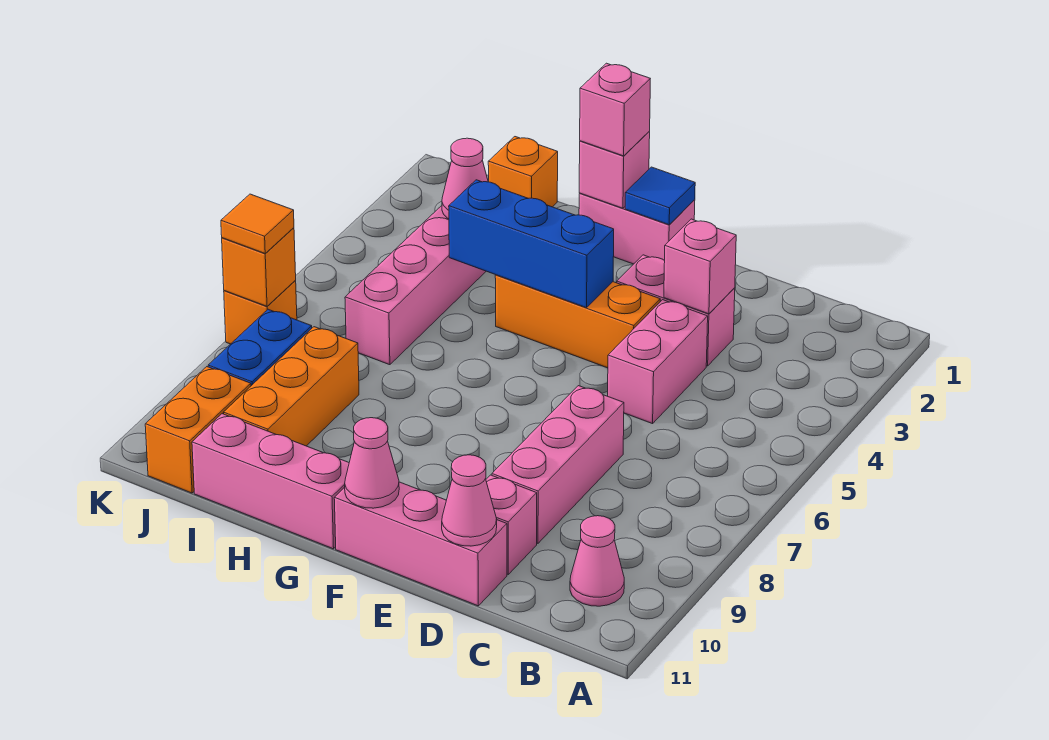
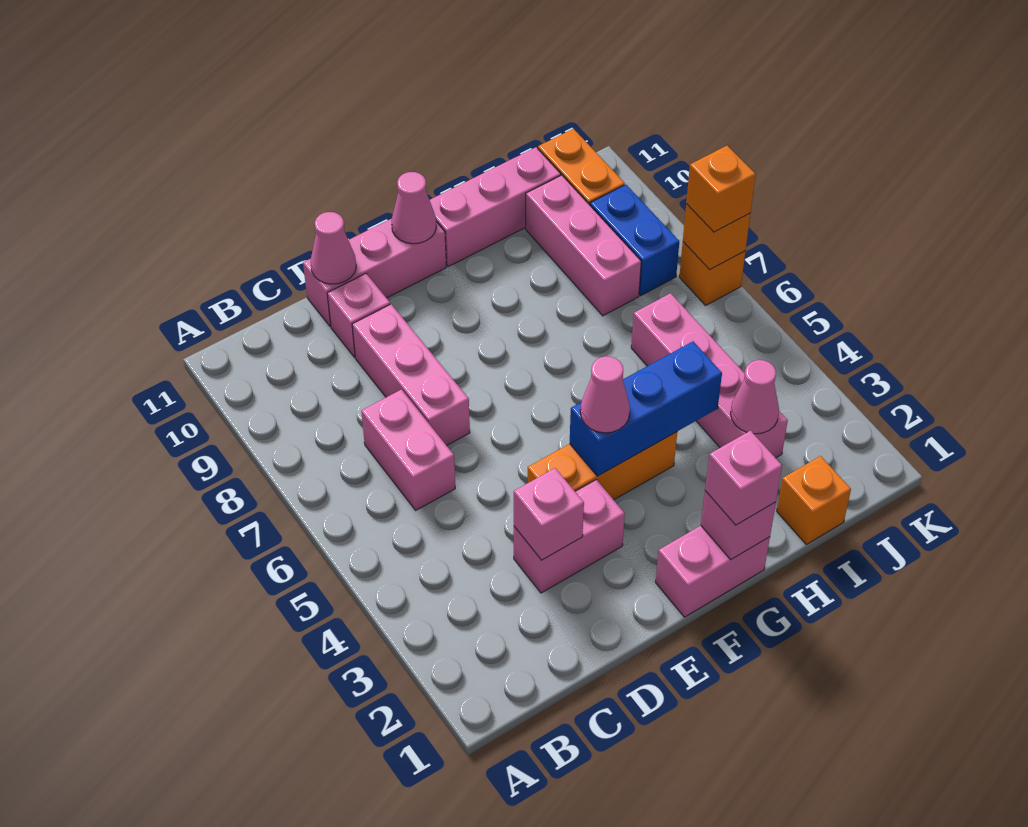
pink 1x1 cone [570,516,624,606] -> pink 1x1 cone moved to [580,356,630,433]
pink 1x2 brick [608,300,708,424] -> pink 1x2 brick moved to [361,390,455,510]
blue 1x1 tile [625,167,695,225] -> none
orange 1x3 brick [223,327,359,446] -> pink 1x3 brick [526,175,641,316]
orange 1x1 tile [221,194,294,253] -> orange 1x1 brick [686,146,756,232]

